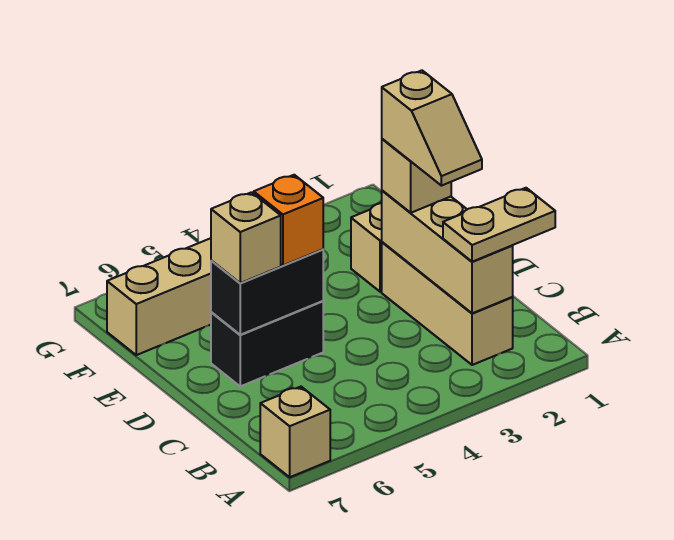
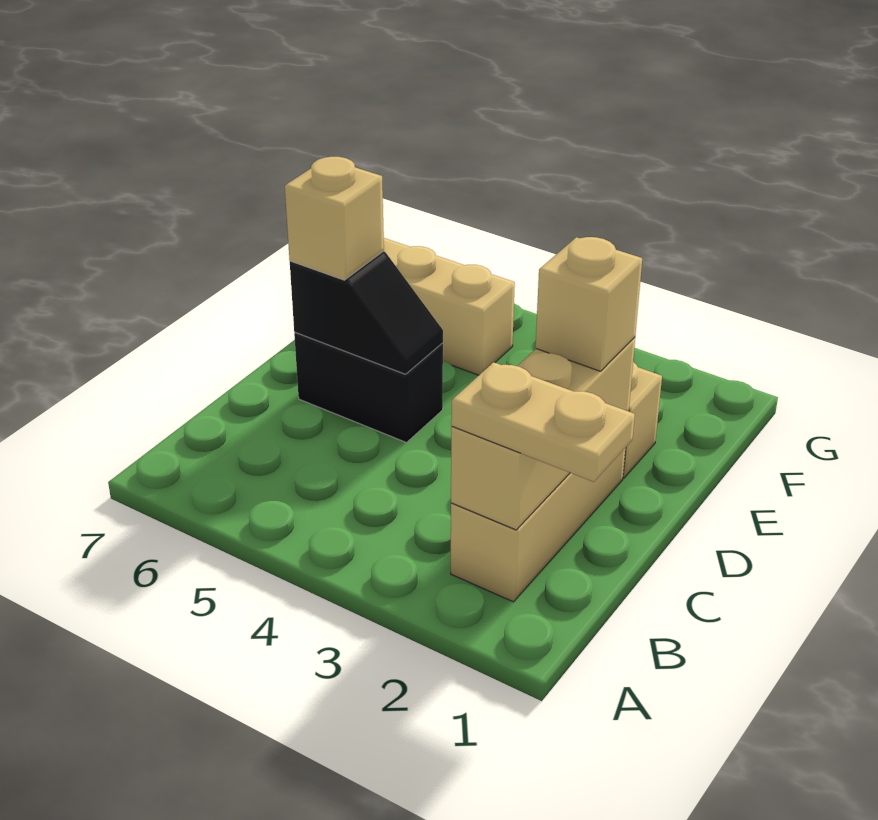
tan 1x1 brick [260,387,330,477] -> none
tan 1x2 slope [382,70,482,186] -> none
black 1x2 brick [211,249,323,335] -> black 1x2 slope [290,251,443,374]
orange 1x1 brick [254,175,323,265] -> none

